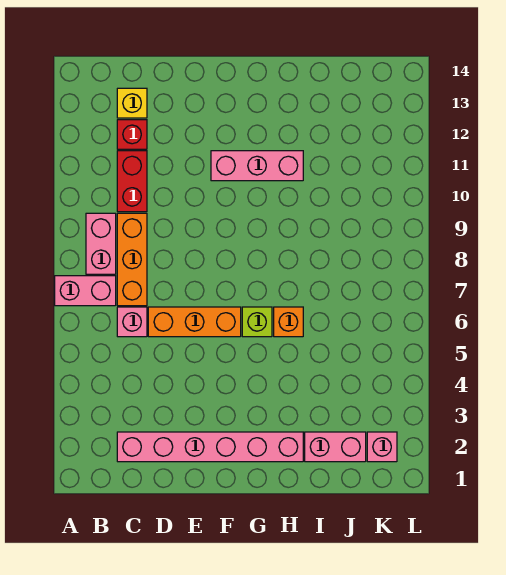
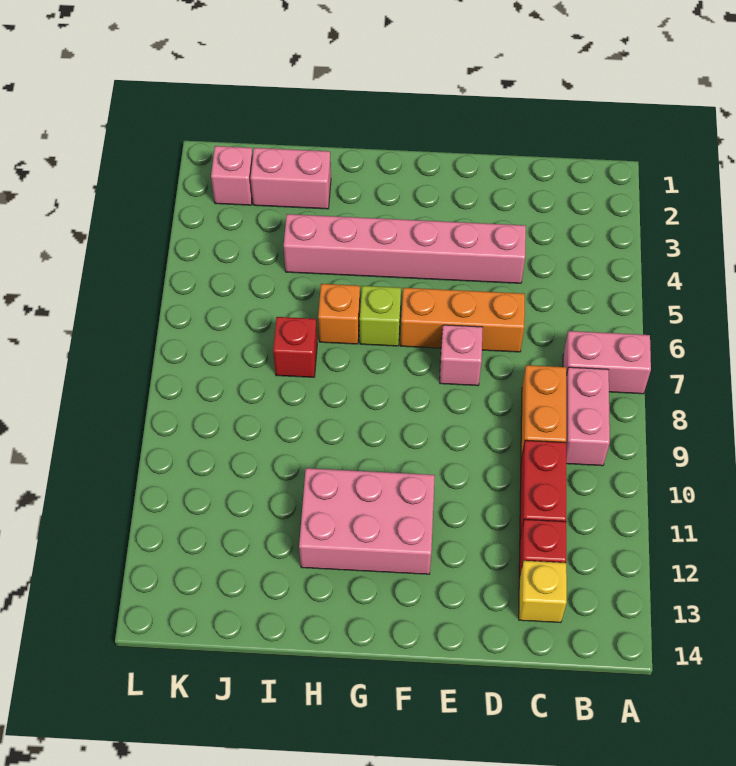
pink 1x6 brick [117,432,303,462] -> pink 1x6 brick moved to [284,214,526,283]
pink 1x1 brick [117,307,147,337] -> pink 1x1 brick moved to [440,325,483,386]
orange 1x3 brick [117,213,147,306] -> orange 1x2 brick [521,365,566,459]
pink 1x3 brick [211,151,303,181] -> pink 2x3 brick [299,468,435,574]
none -> red 1x1 brick [273,317,317,377]

